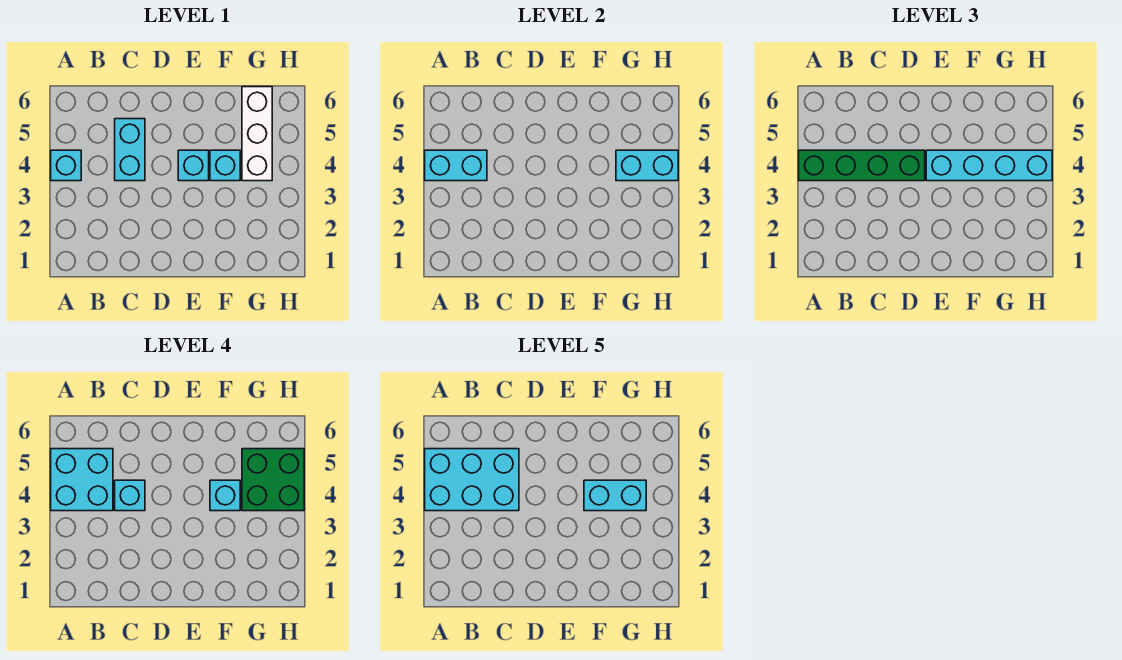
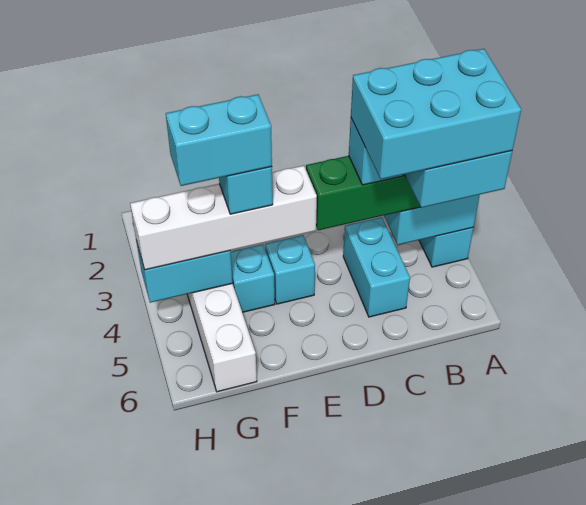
cyan 1x4 brick [926,150,1052,181] -> white 1x4 brick [130,165,317,270]
green 2x2 brick [242,449,304,511] -> none

